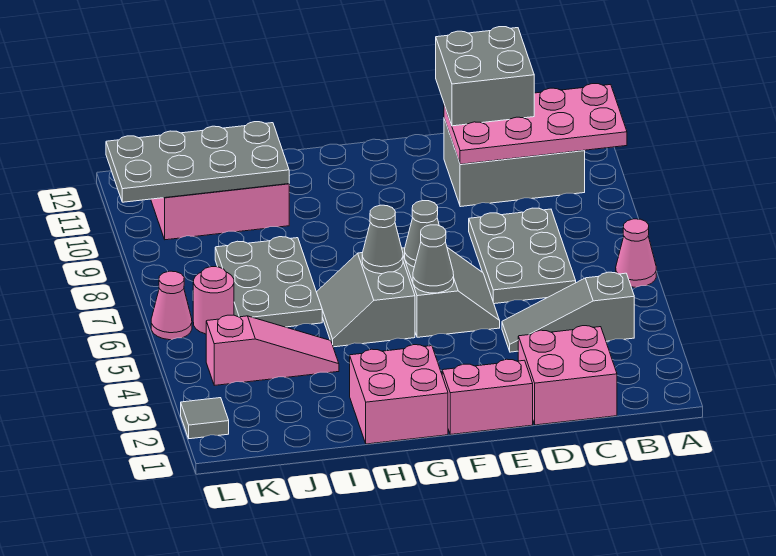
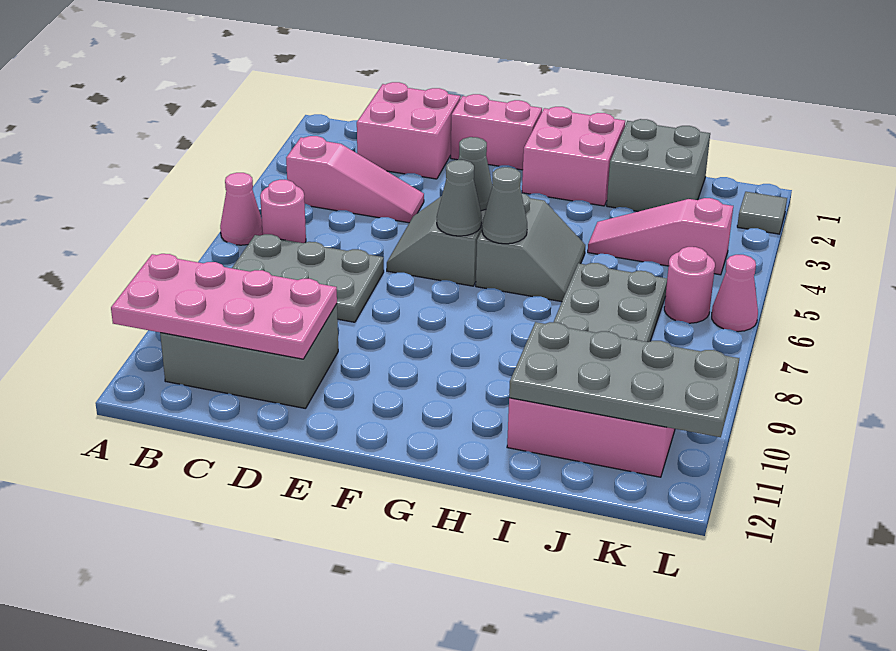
grey 1x3 slope [502,272,634,352] -> pink 1x3 slope [286,136,424,223]
none -> pink 1x1 round brick [260,180,306,243]
grey 2x3 plate [469,208,576,304] -> grey 2x3 plate turned to [232,234,384,322]
grey 2x2 brick [436,27,534,126] -> grey 2x2 brick moved to [607,119,710,212]

